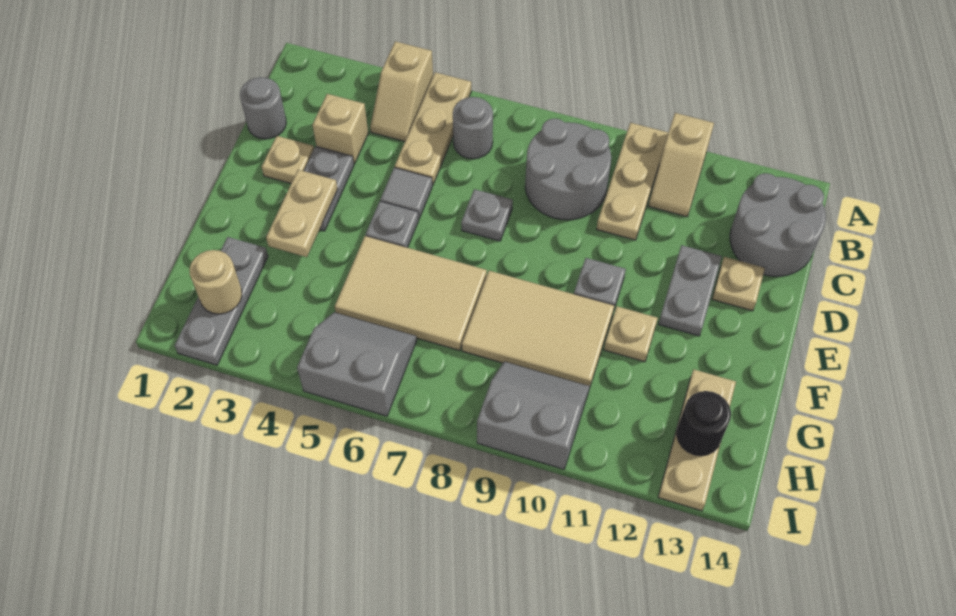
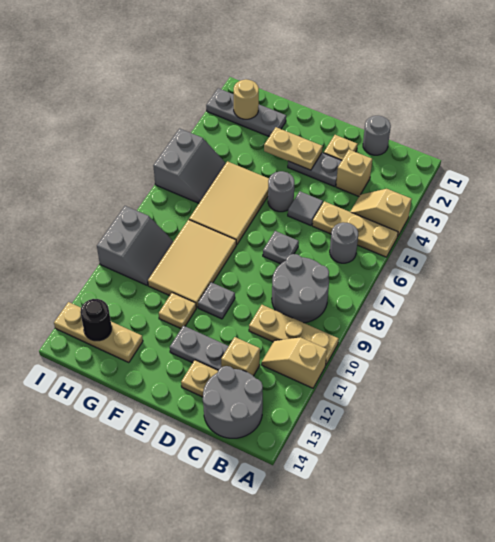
none -> tan 1x1 brick [221,337,260,376]
grey 1x1 plate [366,201,419,248] -> grey 1x1 round brick [268,171,295,212]

